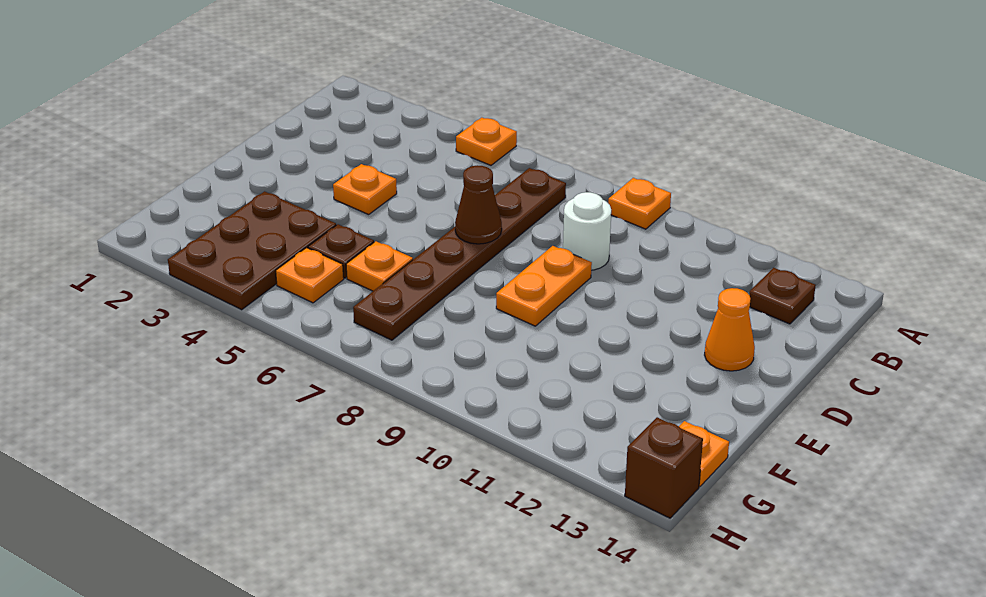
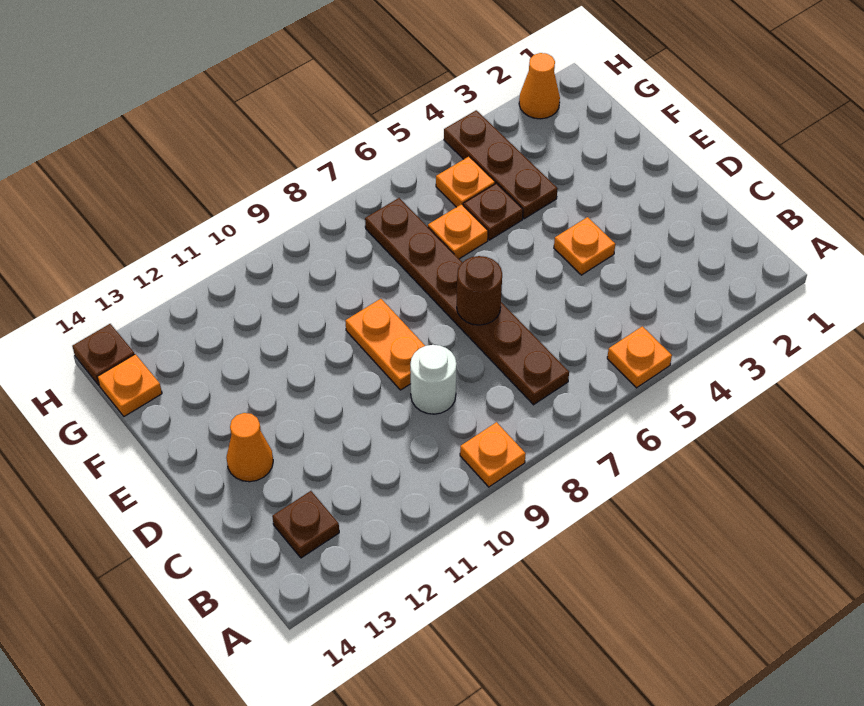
brown 1x1 cone [455,165,502,244] -> brown 1x1 round brick [457,256,502,325]
brown 2x3 plate [168,191,336,310] -> brown 1x3 plate [444,110,558,219]
none -> orange 1x1 cone [519,53,560,119]
brown 1x1 brick [625,417,703,518] -> brown 1x1 plate [72,324,135,385]

